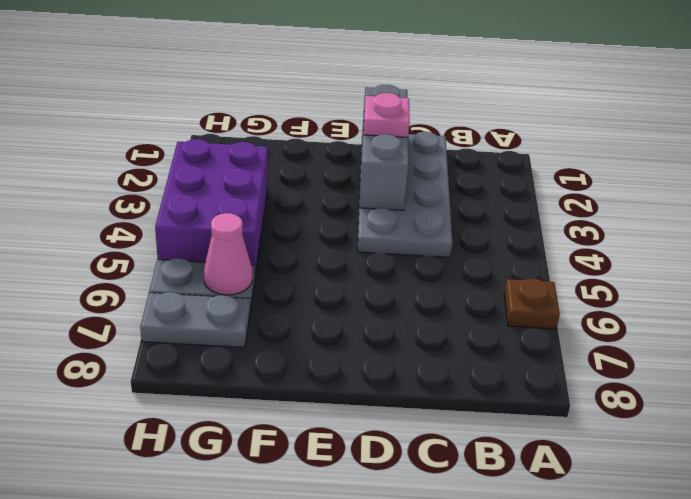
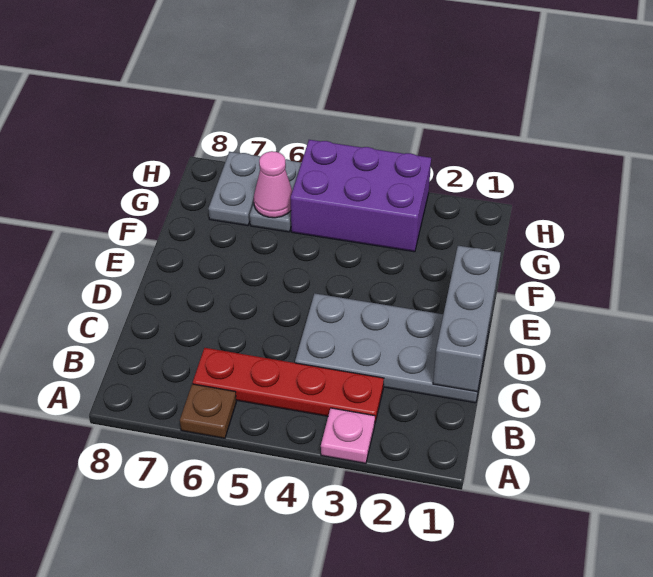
none -> red 1x4 plate [193,348,384,423]
grey 1x3 brick [360,85,409,210] -> grey 1x3 brick turned to [433,246,501,392]
pink 1x1 plate [364,93,410,137] -> pink 1x1 plate moved to [321,408,375,463]

